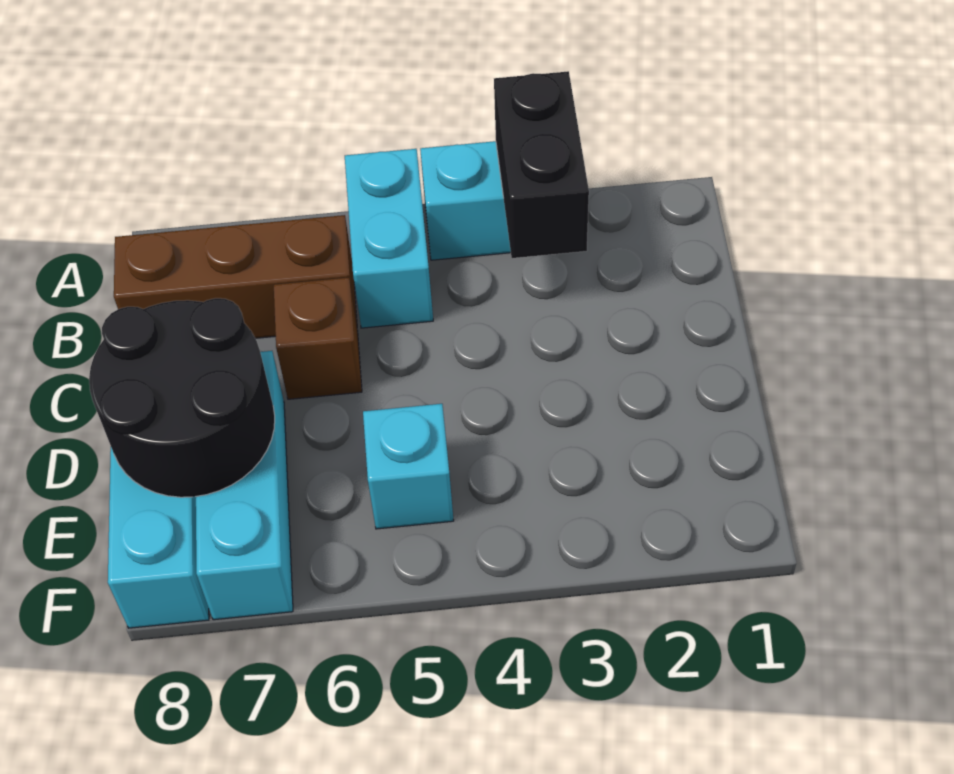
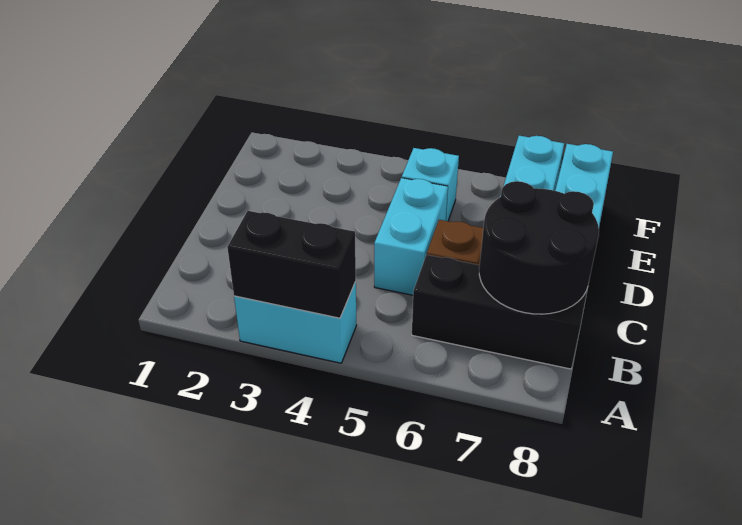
black 1x2 brick [494,71,589,258] -> black 1x2 brick turned to [227,211,356,318]
cyan 1x2 brick [345,149,433,328] -> cyan 1x2 brick moved to [374,178,448,295]
brown 1x3 brick [114,215,357,338] -> black 1x3 brick [412,255,588,369]
black 2x2 round brick [89,298,275,497] -> black 2x2 round brick moved to [479,181,599,314]

